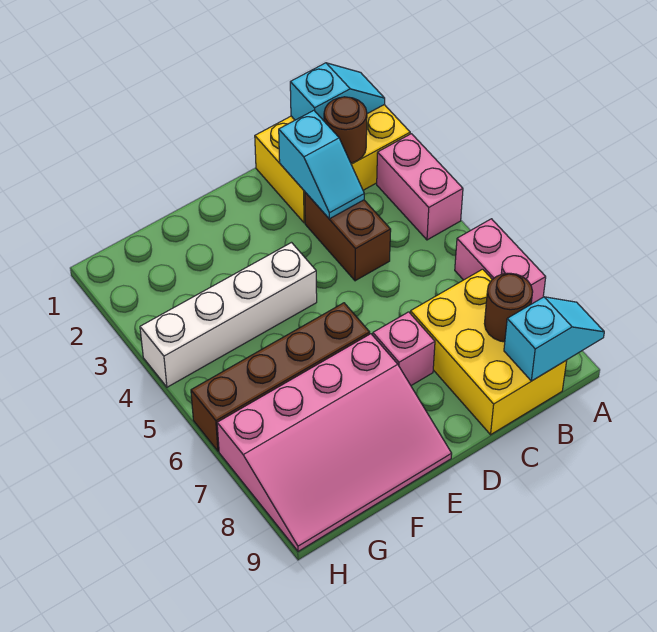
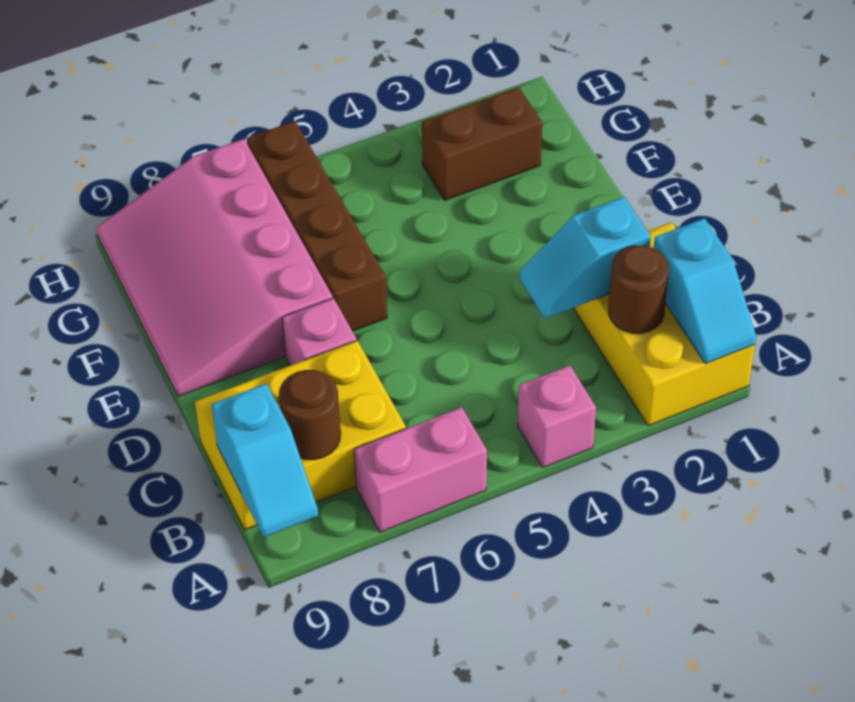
pink 1x2 brick [377,134,463,240] -> pink 1x1 brick [518,365,596,468]
brown 1x2 brick [305,192,391,281] -> brown 1x2 brick moved to [422,87,542,200]
white 1x4 brick [140,243,317,387] -> none

